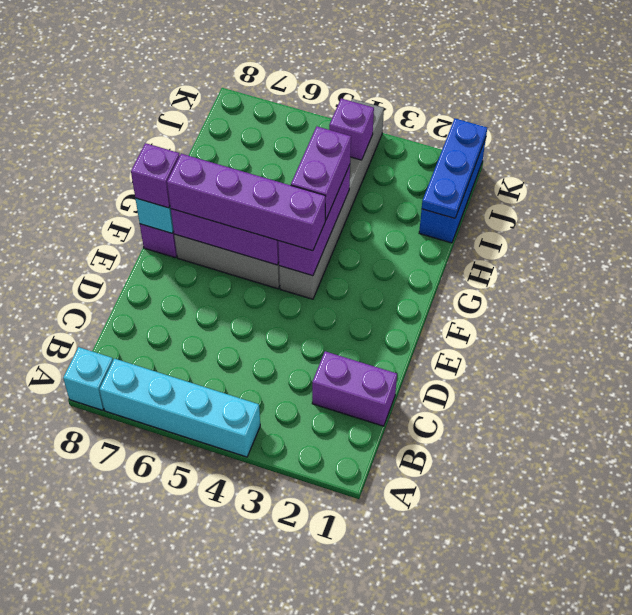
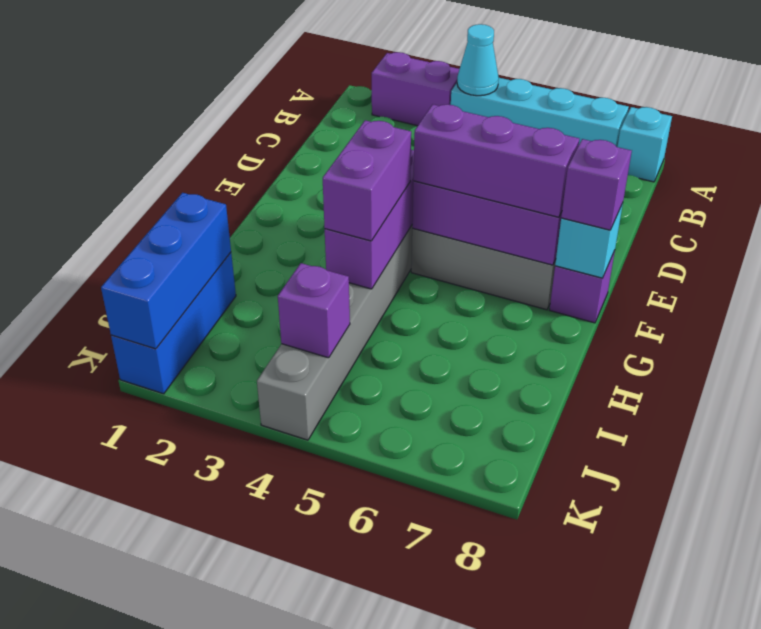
none -> cyan 1x1 cone [457,24,499,96]
purple 1x2 brick [312,351,397,426] -> purple 1x2 brick moved to [372,52,459,126]
purple 1x4 brick [167,154,326,251] -> purple 1x3 brick [413,104,579,217]
blue 1x3 plate [422,118,487,218] -> blue 1x3 brick [101,193,231,349]

